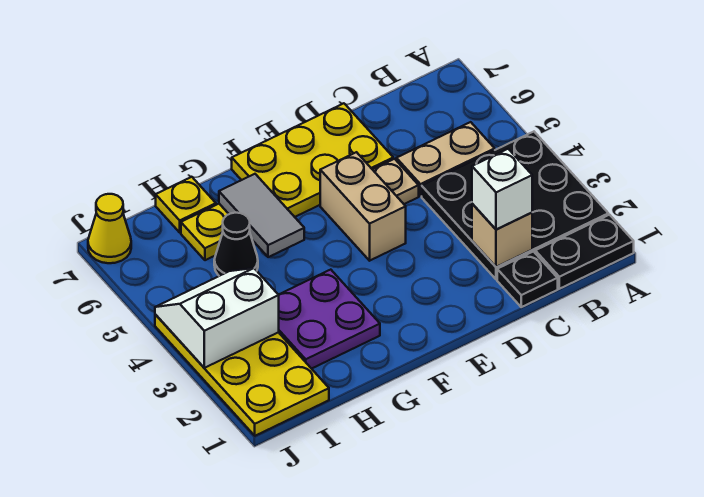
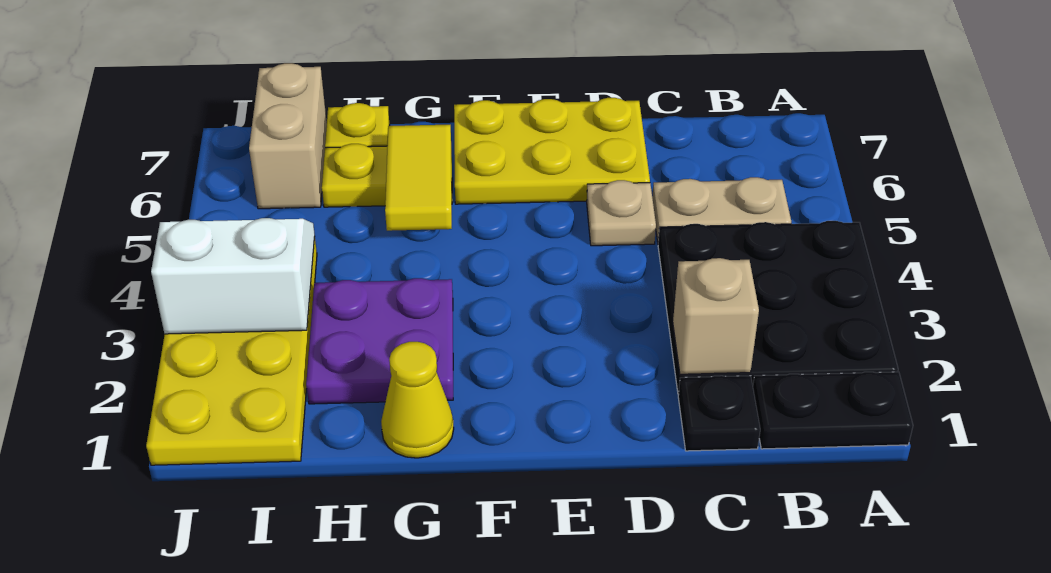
white 1x1 brick [472,149,532,230] -> none
tan 1x2 brick [320,152,406,261] -> tan 1x2 brick moved to [249,63,327,209]
grey 1x2 tile [219,174,304,257] -> yellow 1x2 tile [385,125,452,231]
black 1x1 cone [214,213,258,276] -> none
yellow 1x1 cone [88,194,131,263] -> yellow 1x1 cone moved to [381,342,454,458]

